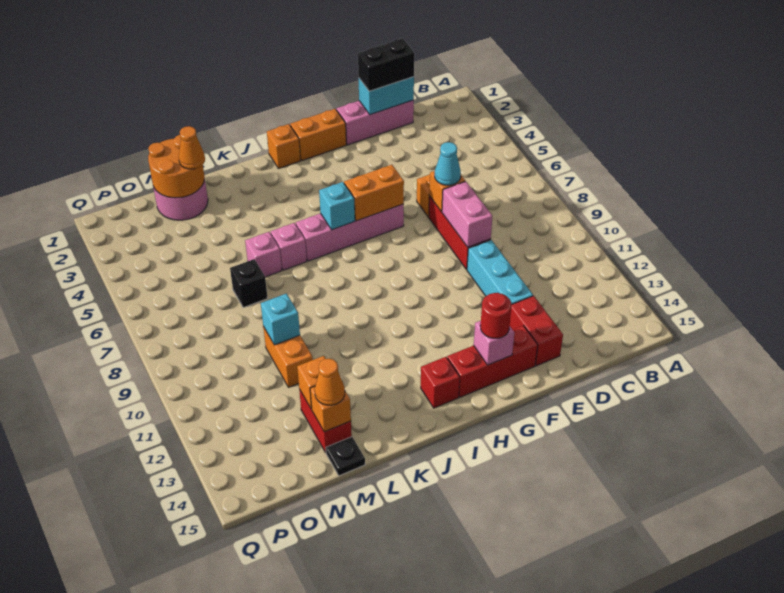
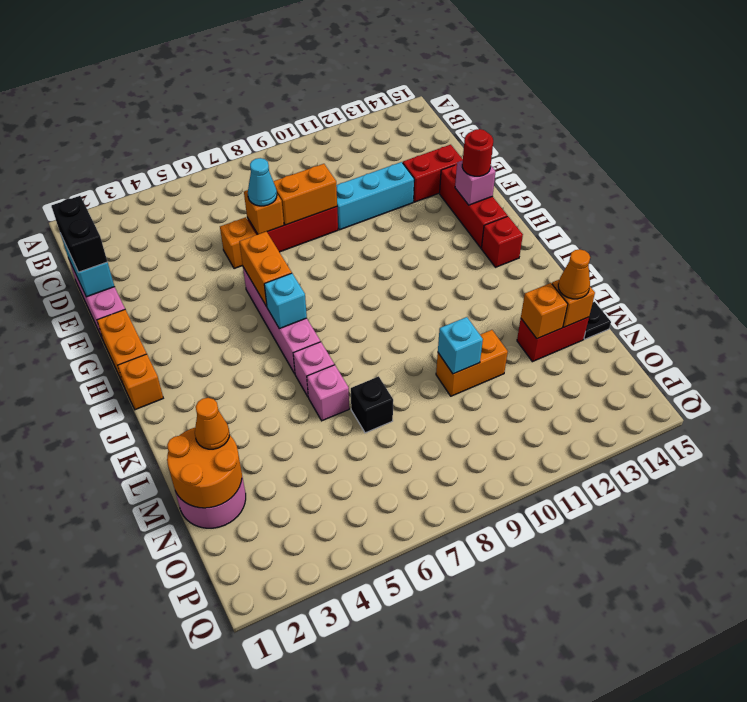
pink 1x2 brick [442,181,492,247] -> orange 1x2 brick [273,164,337,225]

